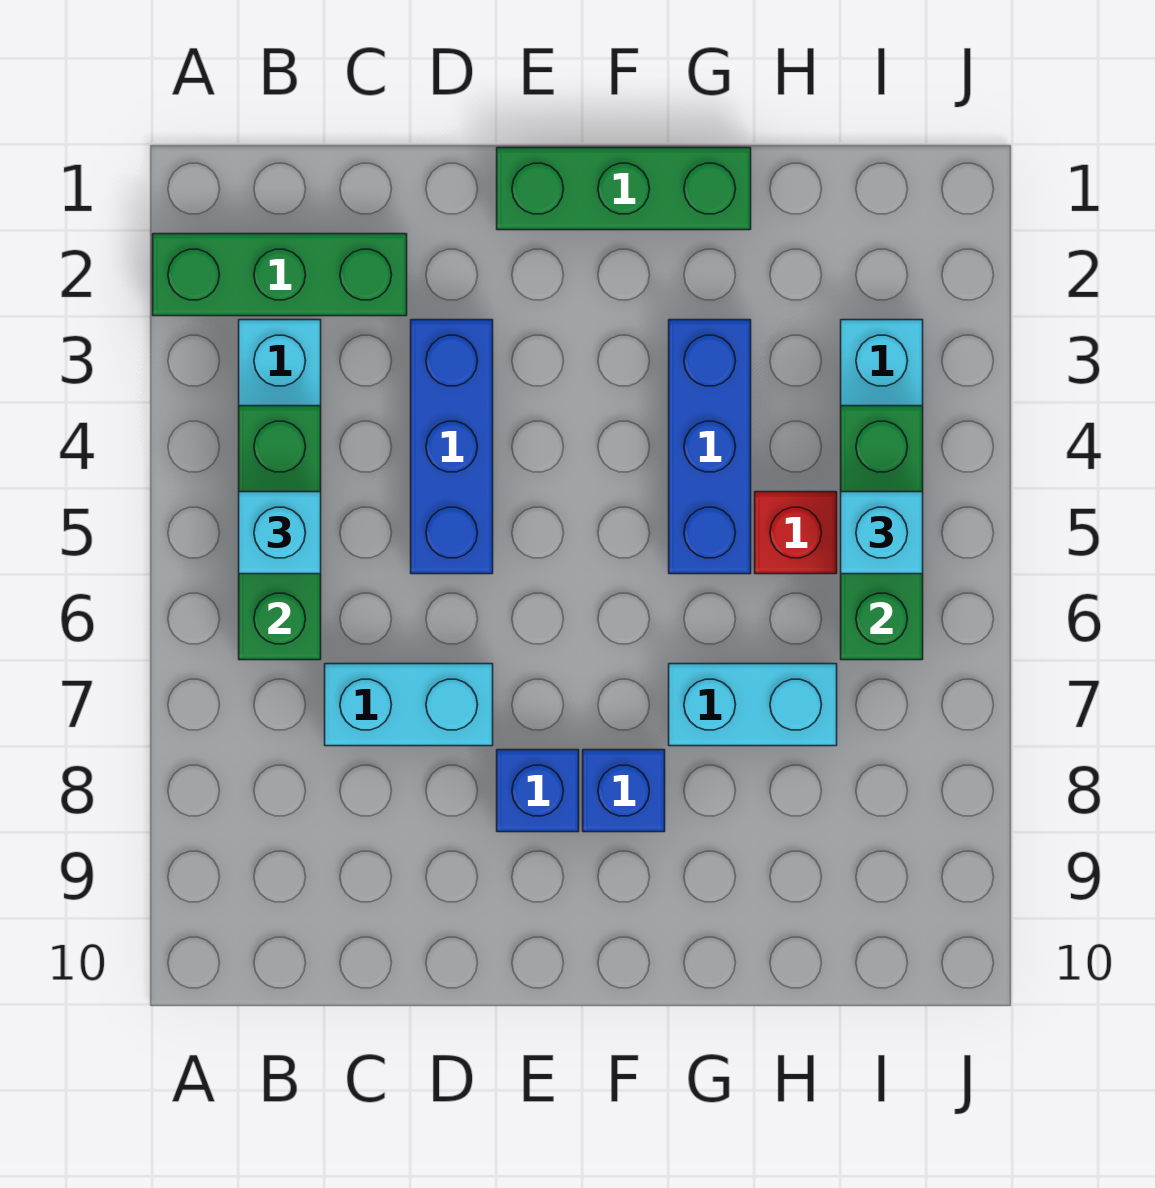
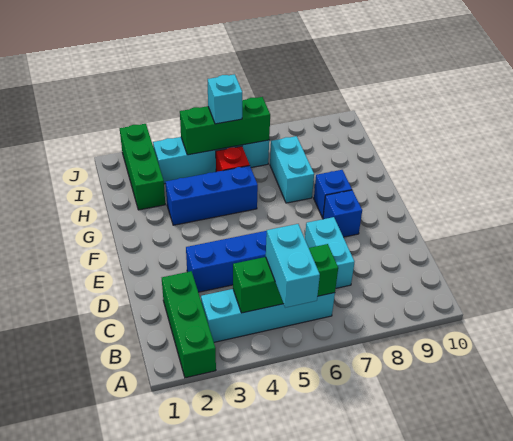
cyan 1x1 brick [239,492,321,574] -> cyan 1x2 brick [266,224,320,308]
green 1x3 brick [497,148,751,230] -> green 1x3 brick moved to [120,124,165,210]

